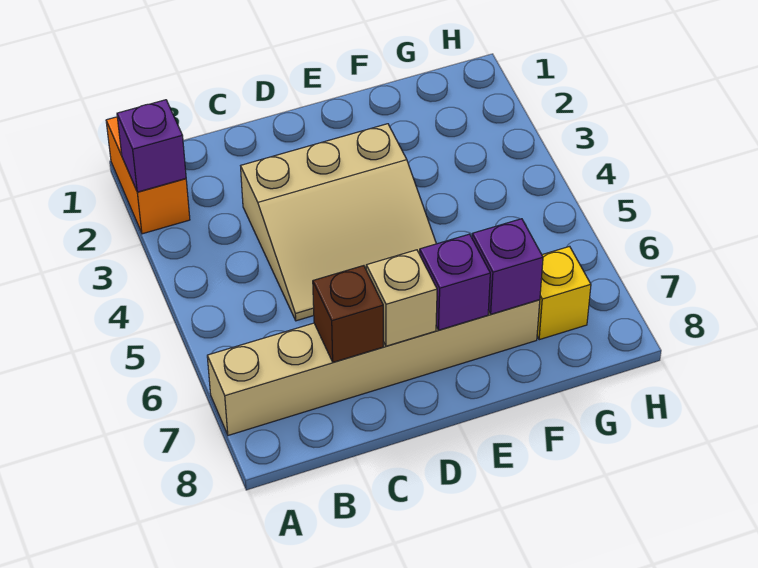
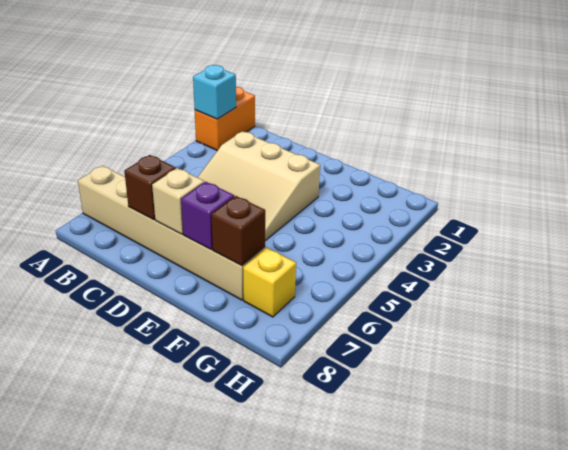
purple 1x1 brick [117,100,186,192] -> cyan 1x1 brick [193,65,236,119]
purple 1x1 brick [472,219,543,314] -> brown 1x1 brick [211,196,265,266]

